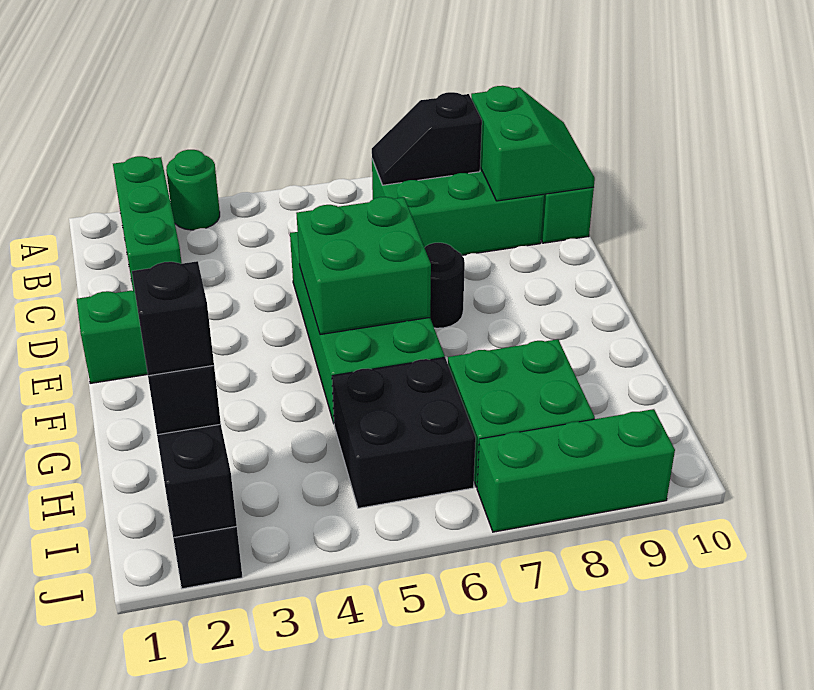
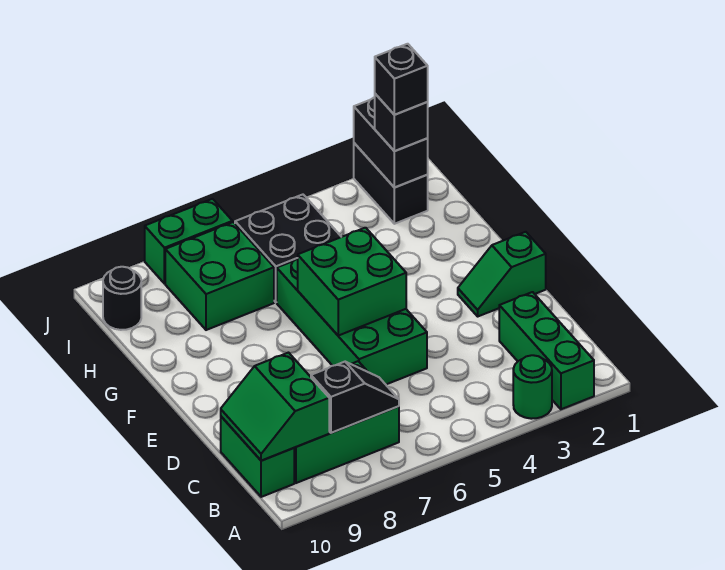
black 1x1 round brick [425,243,465,328] -> black 1x1 round brick moved to [103,267,141,330]
green 1x3 brick [477,409,675,532] -> green 1x2 brick [145,199,232,284]

